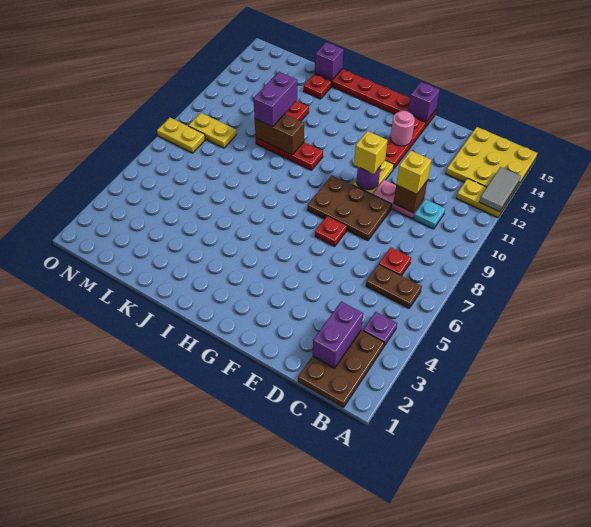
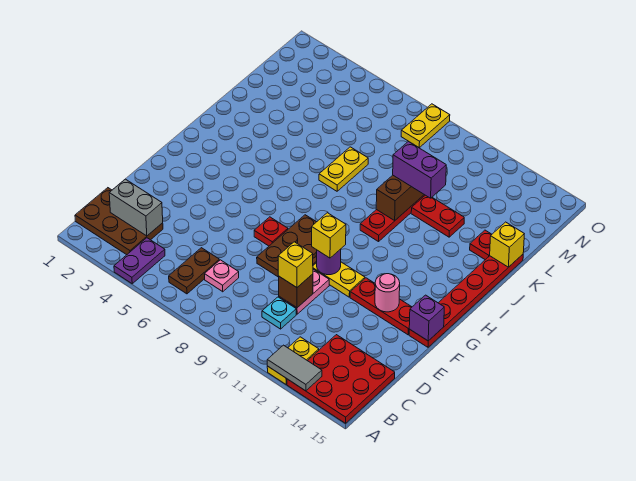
yellow 3x3 plate [446,127,537,201] -> red 3x3 plate [287,335,395,423]
purple 1x1 plate [363,312,397,346] -> purple 1x2 plate [114,238,165,284]
purple 1x2 brick [313,301,363,368] -> grey 1x2 brick [109,179,163,236]
red 1x1 plate [379,247,411,276] -> pink 1x1 plate [205,260,239,292]
purple 1x1 brick [315,42,344,80] -> yellow 1x1 brick [490,222,524,267]
yellow 1x2 plate [188,113,236,148] -> yellow 1x2 plate moved to [319,147,368,191]

